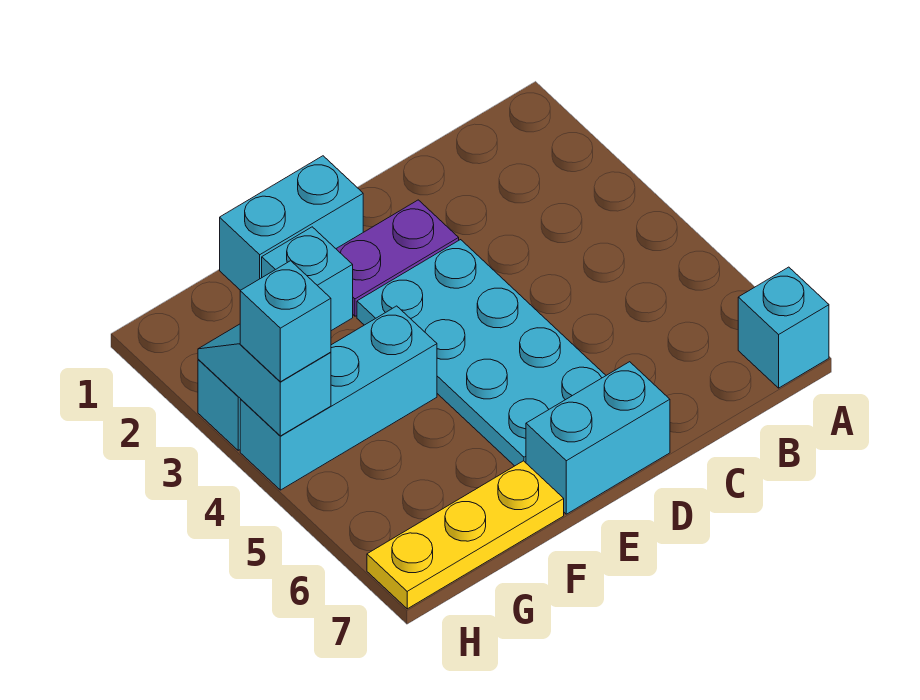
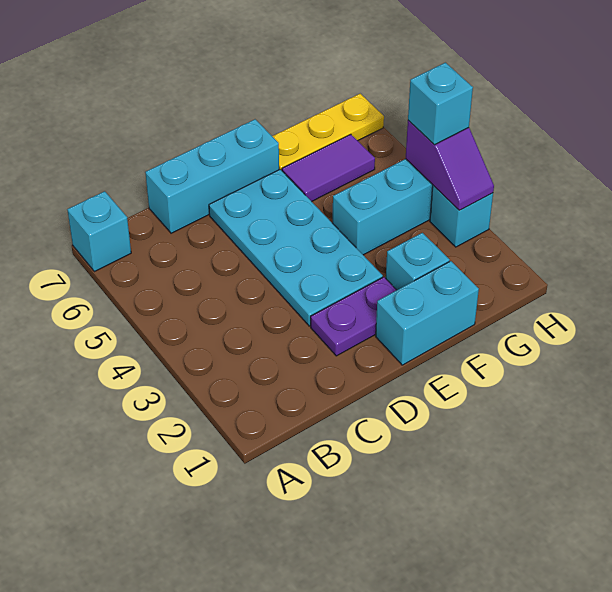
cyan 1x2 brick [526,362,670,514] -> cyan 1x3 brick [145,119,279,233]
none -> purple 1x2 tile [282,134,375,202]
cyan 1x2 slope [198,324,331,436] -> purple 1x2 slope [406,120,494,210]

